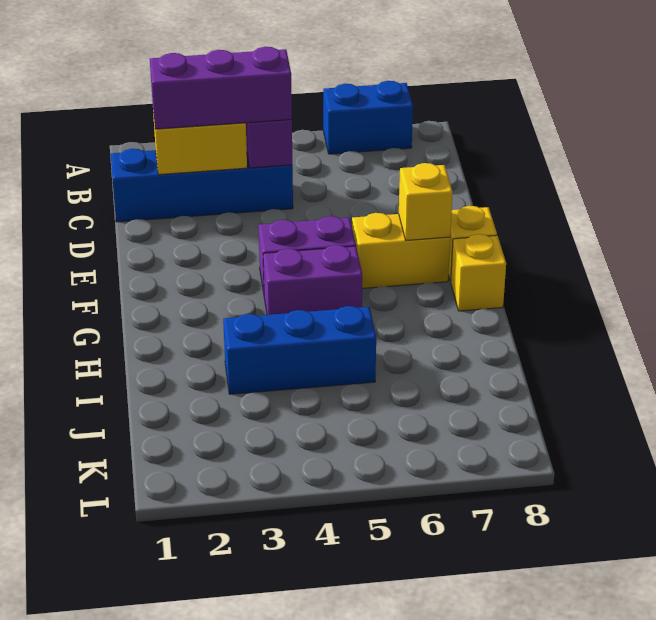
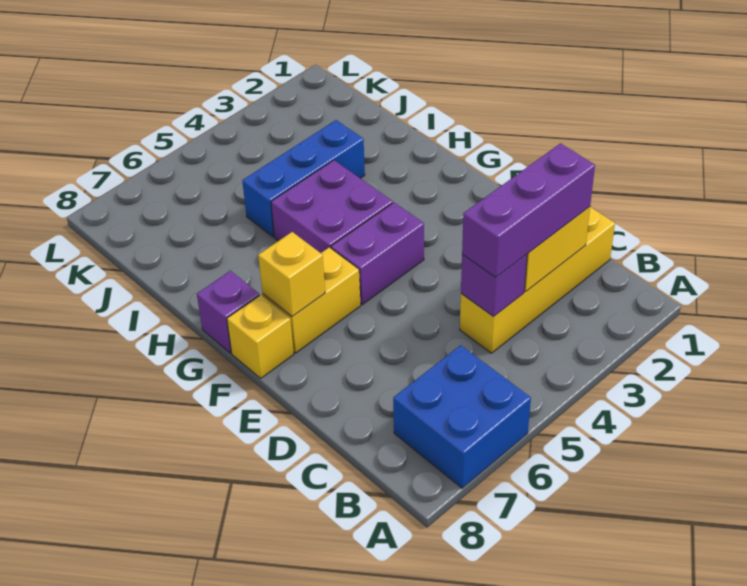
blue 1x2 brick [323,81,413,154] -> blue 2x2 brick [393,345,531,488]
blue 1x4 brick [111,149,293,222] -> yellow 1x4 brick [460,207,615,353]
purple 1x2 brick [263,245,362,315] -> purple 2x2 brick [271,160,393,253]
yellow 1x1 brick [451,234,506,311] -> purple 1x1 brick [197,271,259,353]

